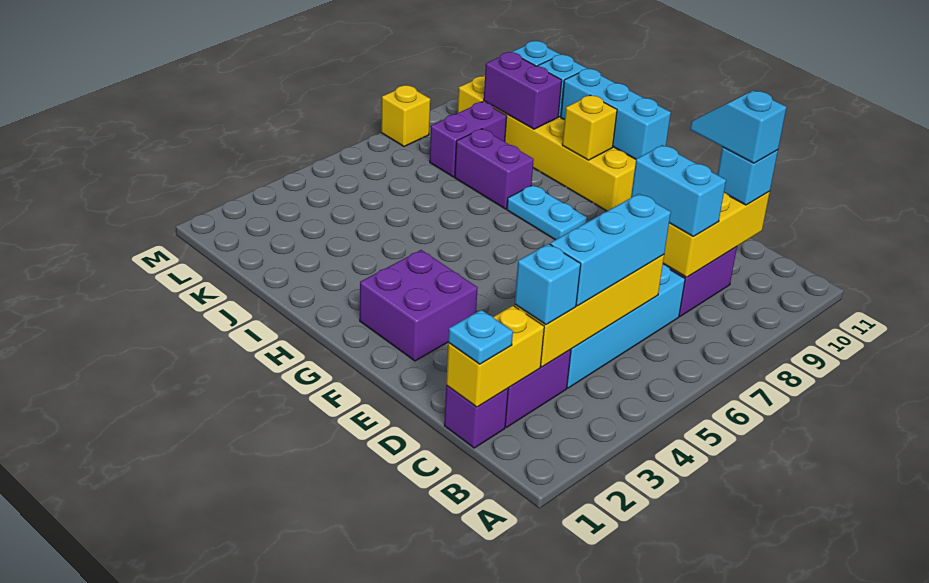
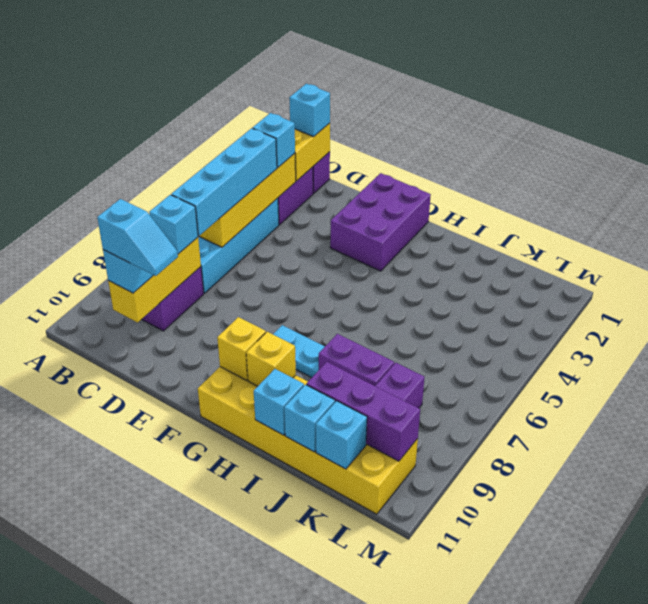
cyan 1x1 plate [448,310,513,364] -> cyan 1x1 brick [289,84,330,137]
cyan 1x3 brick [550,194,671,306] -> cyan 1x4 brick [171,128,277,236]
cyan 1x2 brick [631,145,726,237] -> cyan 1x1 brick [149,195,198,254]
purple 2x2 brick [360,250,478,361] -> purple 2x3 brick [330,173,431,271]
cyan 1x3 brick [561,69,671,159] -> cyan 1x1 brick [254,369,304,435]
purple 1x2 brick [484,52,562,129] -> purple 1x3 brick [306,362,420,461]
yellow 1x1 brick [381,85,430,147] -> yellow 1x1 brick moved to [217,317,266,380]

